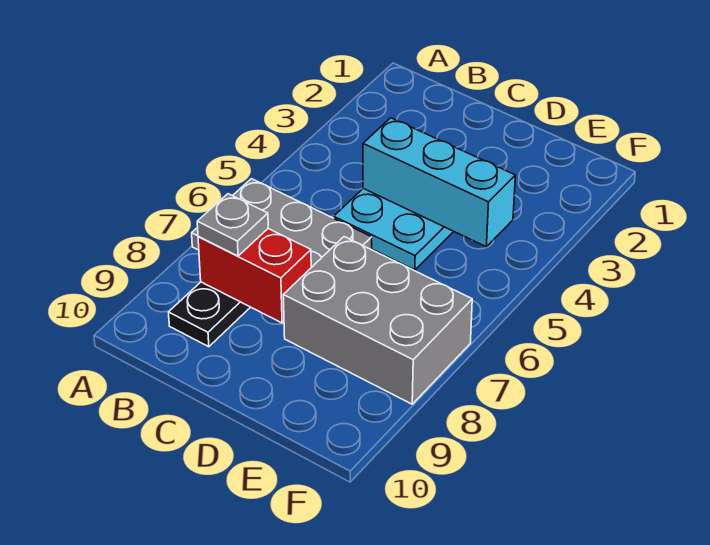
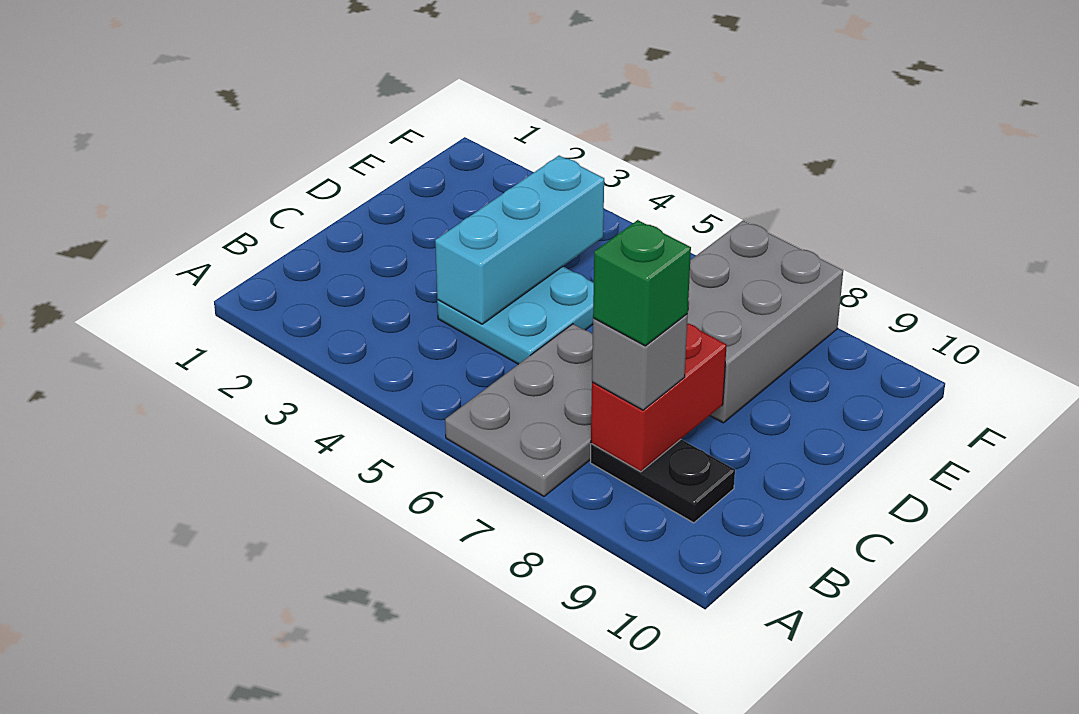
grey 1x1 plate [197,194,268,256] -> grey 1x1 brick [592,314,688,410]
none -> green 1x1 brick [593,220,691,346]

